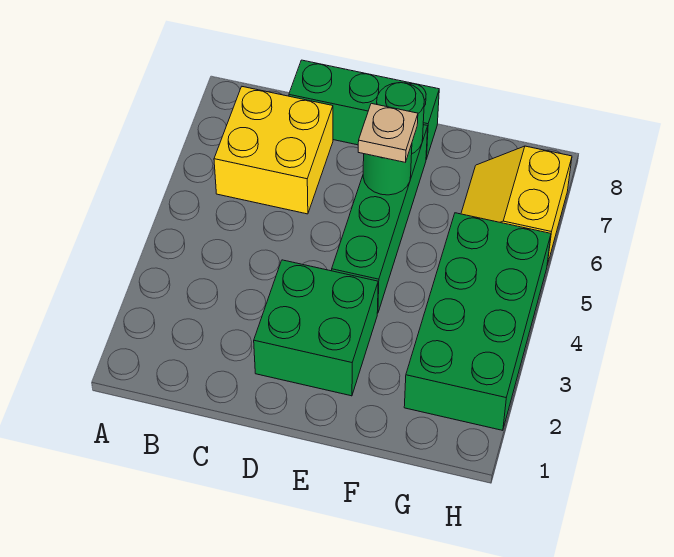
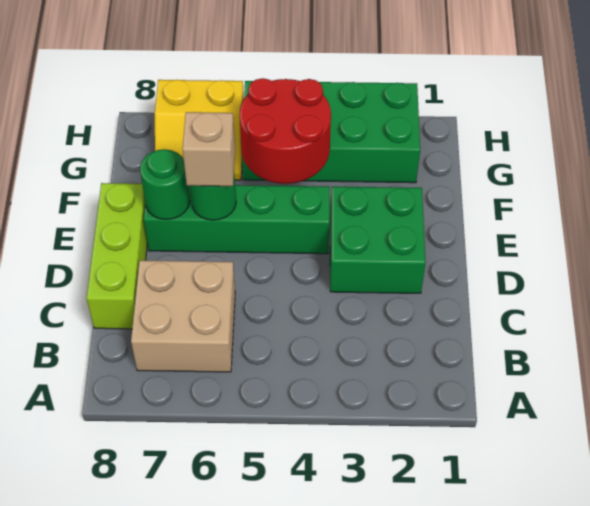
yellow 2x2 brick [214,87,333,214] -> tan 2x2 brick [131,260,235,372]
green 1x3 brick [289,60,439,159] -> lime 1x3 brick [87,183,147,329]
tan 1x1 plate [358,103,418,162] -> tan 1x1 brick [183,112,235,186]
none -> red 2x2 round brick [240,78,331,184]

